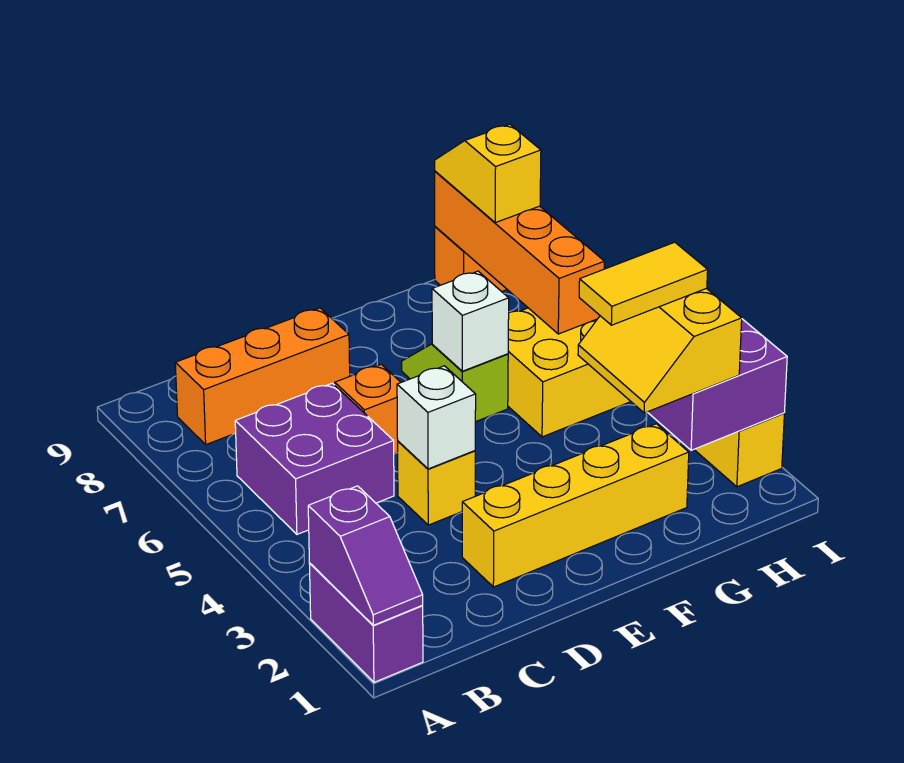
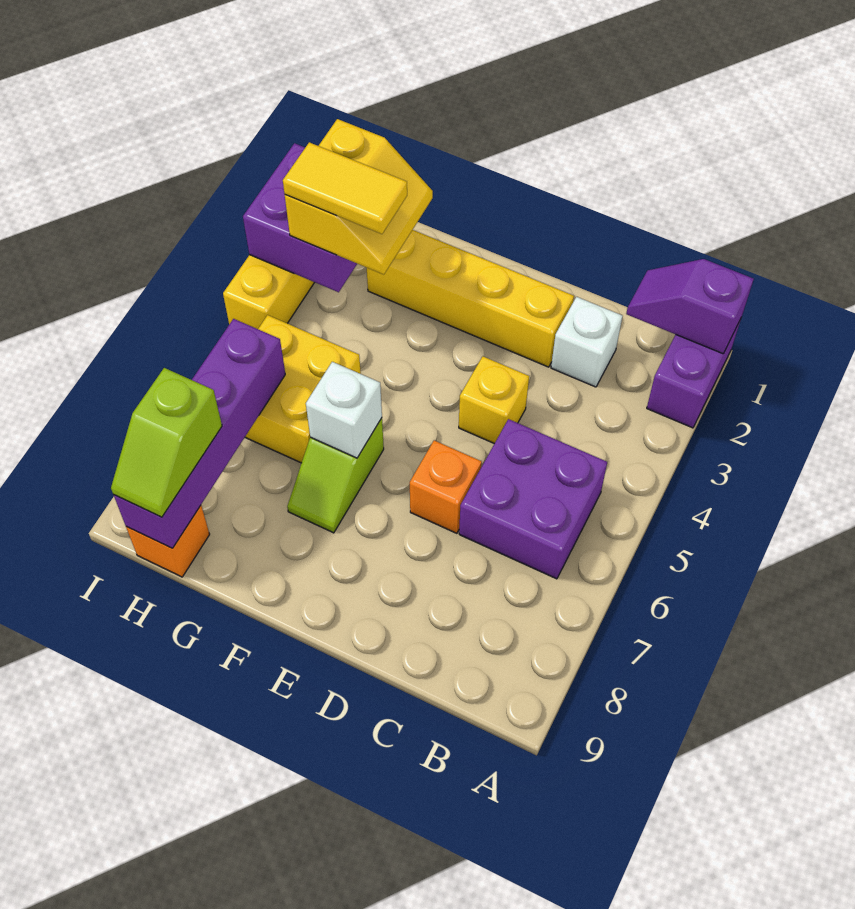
purple 1x2 slope [308,486,423,625] -> purple 1x2 slope turned to [626,259,754,354]
orange 1x3 brick [175,308,350,445] -> none
white 1x1 brick [397,366,476,469] -> white 1x1 brick moved to [551,297,622,387]
orange 1x4 brick [435,171,604,334] -> purple 1x4 brick [114,319,285,548]
yellow 1x2 slope [435,124,541,223] -> lime 1x2 slope [111,368,222,517]

